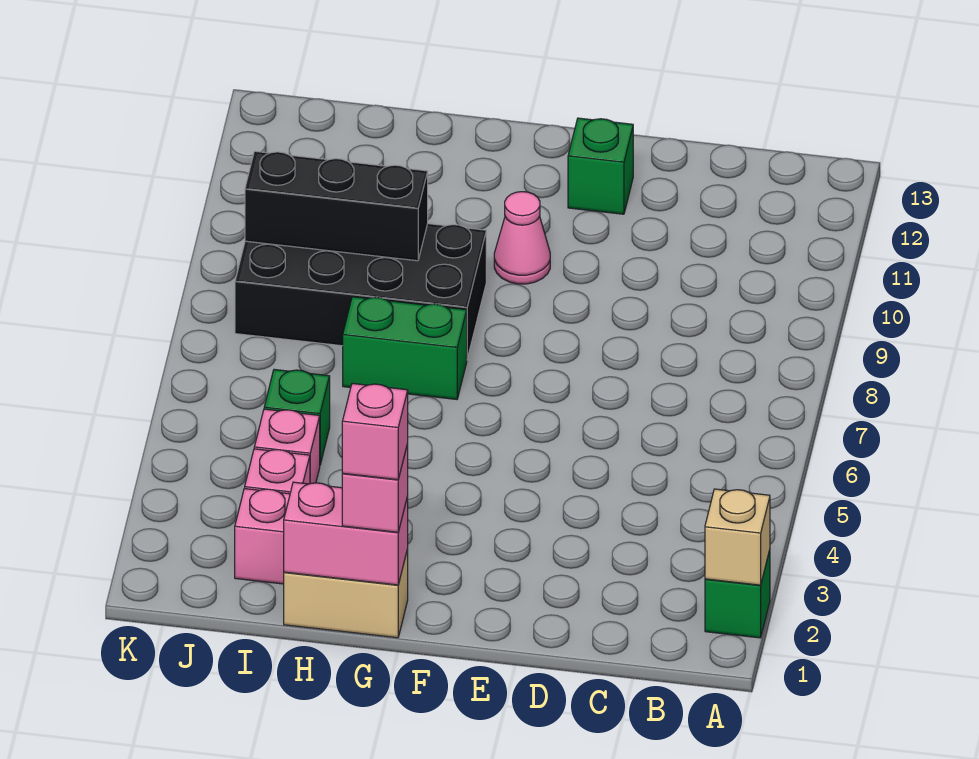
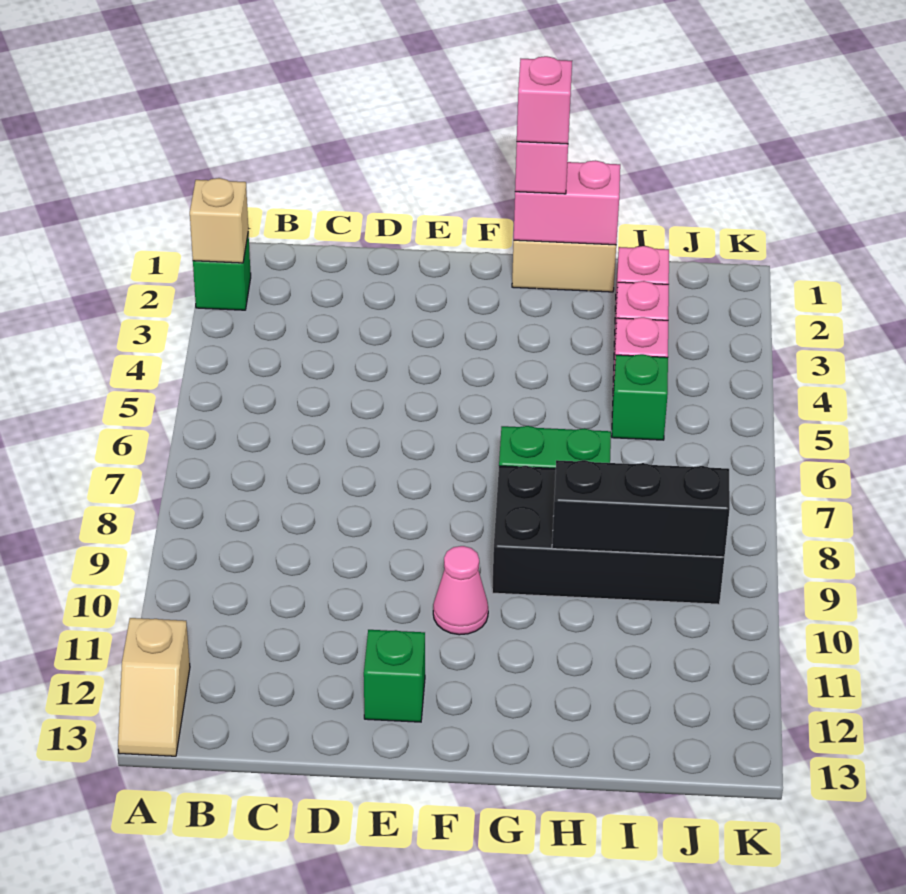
none -> tan 1x2 slope [118,618,190,756]

